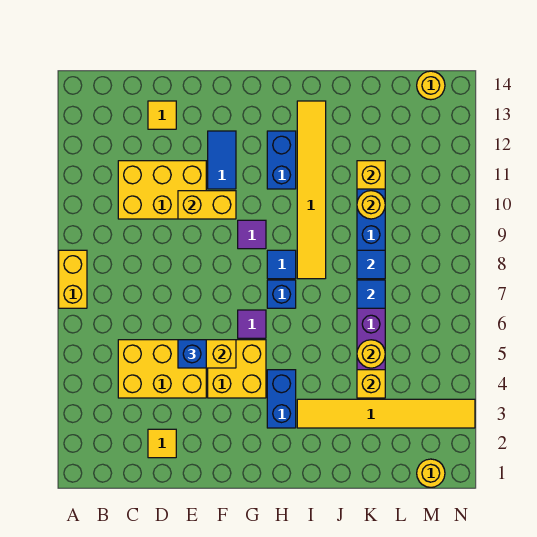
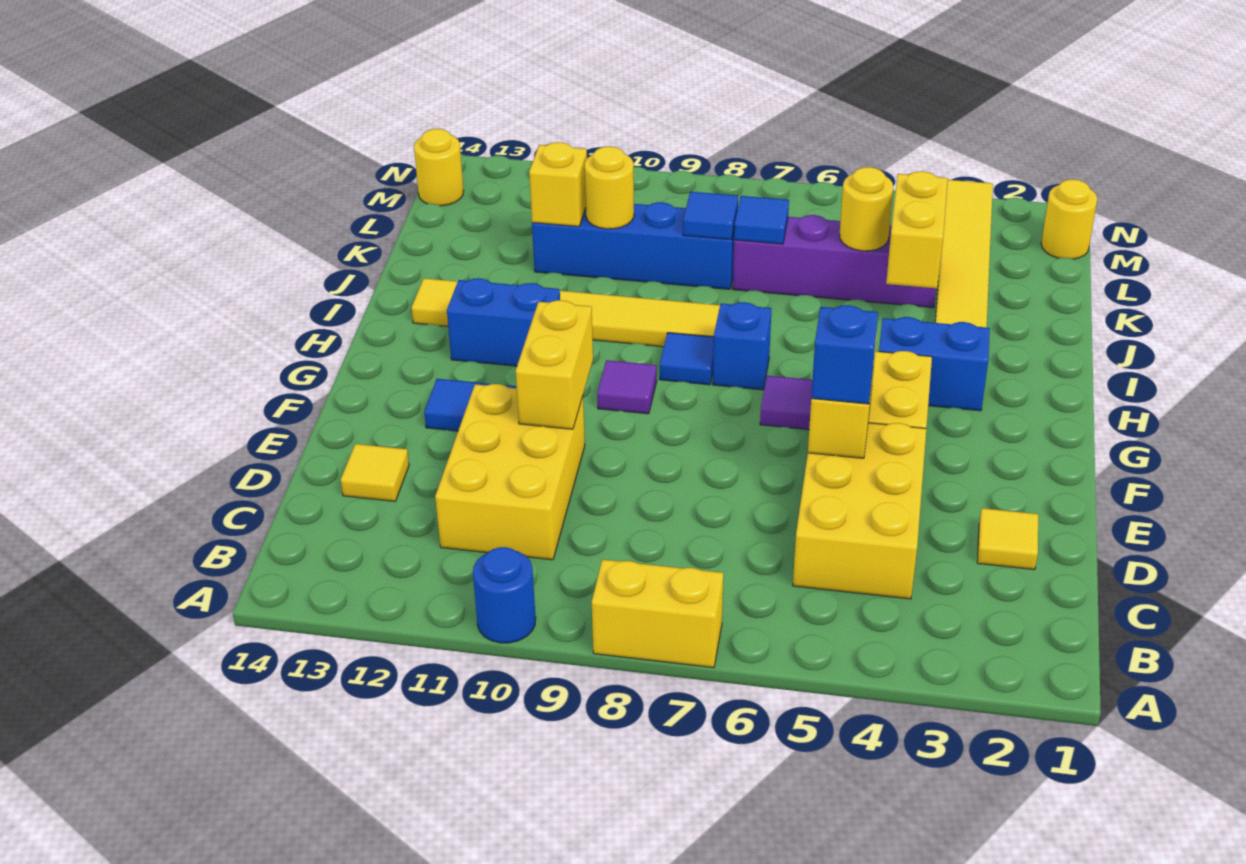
none -> blue 1x1 round brick [473,547,536,643]
yellow 1x1 brick [357,370,385,398] -> yellow 1x2 brick [886,171,948,288]

